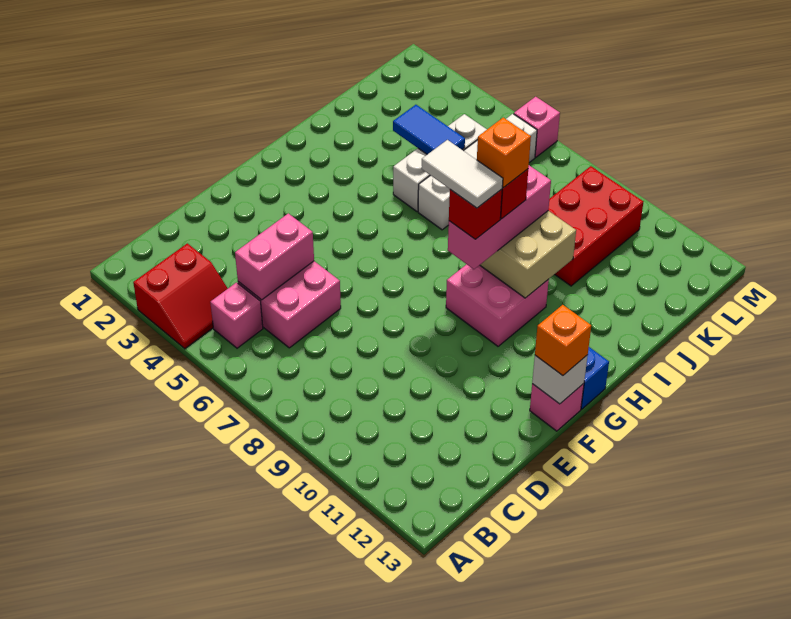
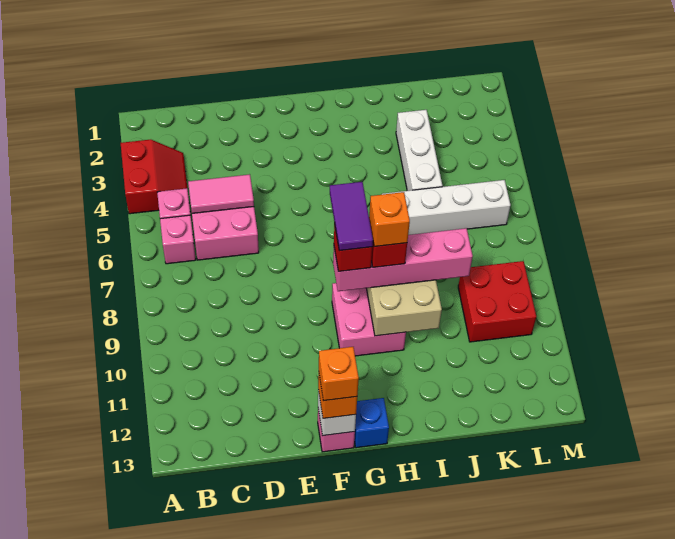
red 2x2 slope [133,243,228,349] -> red 2x2 slope turned to [121,140,187,214]
pink 1x2 brick [235,213,314,300] -> pink 1x2 tile [188,174,254,213]
none -> orange 1x1 brick [319,347,359,401]
white 1x2 tile [422,140,503,208] -> purple 1x2 tile [330,182,373,251]
pink 1x3 brick [448,165,551,269] -> pink 1x4 brick [333,228,473,291]
white 1x3 brick [393,114,487,211] -> white 1x3 brick turned to [396,110,442,191]
blue 1x2 tile [393,105,465,154] -> none
red 2x3 brick [548,166,643,286] -> red 2x2 brick [458,261,536,342]
pink 1x1 brick [514,97,560,157] -> pink 1x1 brick moved to [160,215,196,264]

